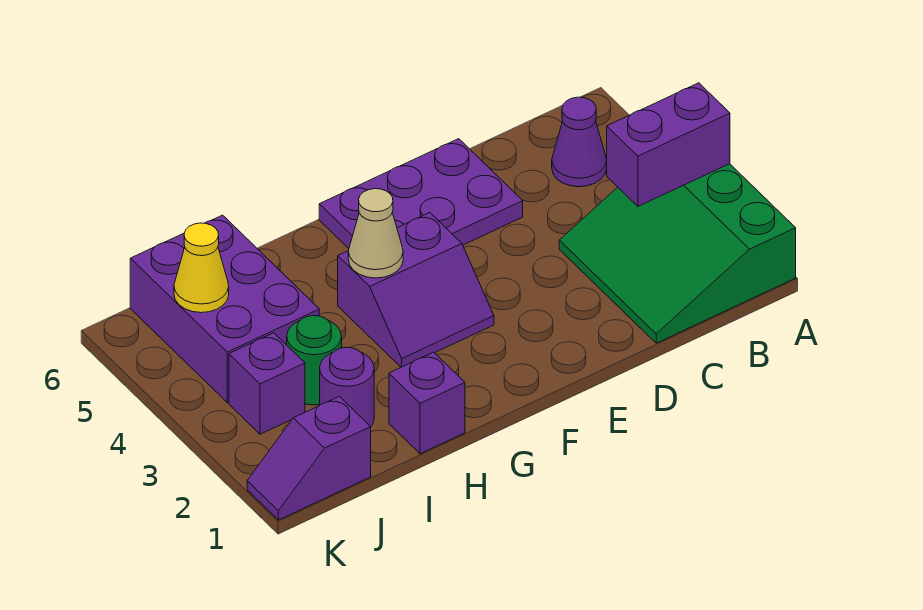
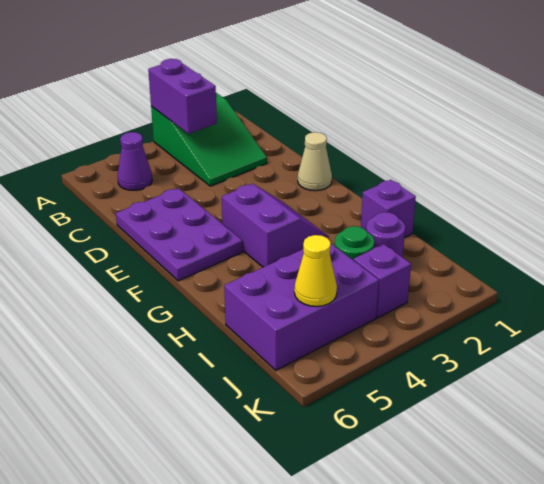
green 3x3 slope [559,164,796,343] -> green 2x3 slope [151,93,267,186]
tan 1x1 cone [348,189,403,278] -> tan 1x1 cone moved to [298,132,332,191]
purple 1x2 slope [247,396,371,520] -> none

